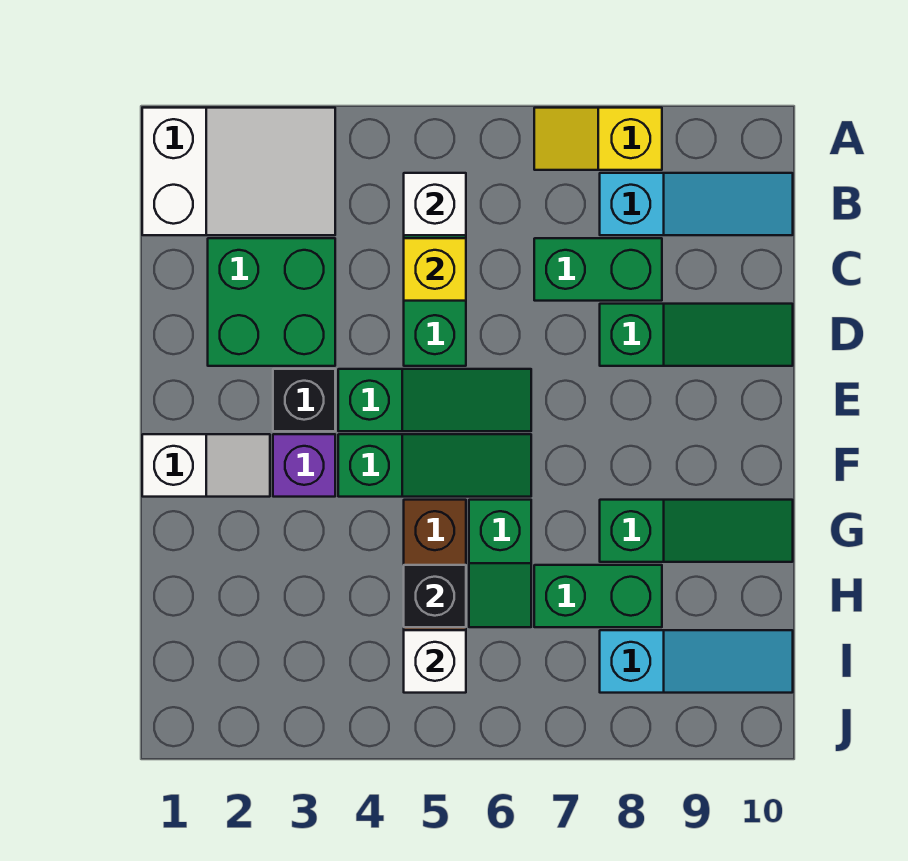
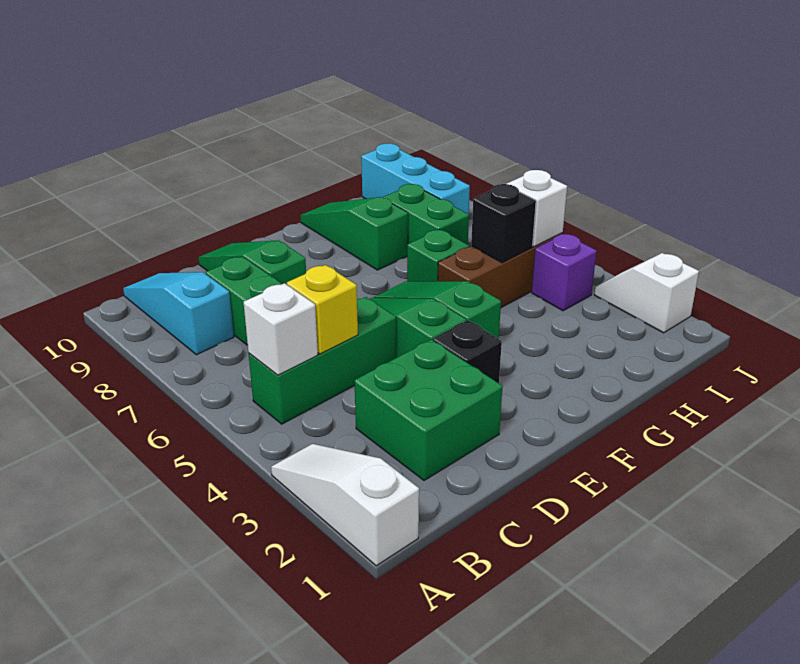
white 2x3 slope [142,108,335,235] -> white 1x3 slope [271,444,419,566]
yellow 1x2 slope [534,108,662,170] -> none
white 1x2 slope [142,434,270,497] -> white 1x2 slope moved to [595,253,699,333]
purple 1x1 brick [273,434,335,497] -> purple 1x1 brick moved to [532,234,597,311]
cyan 1x3 slope [600,630,793,693] -> cyan 1x3 brick [361,143,470,214]

